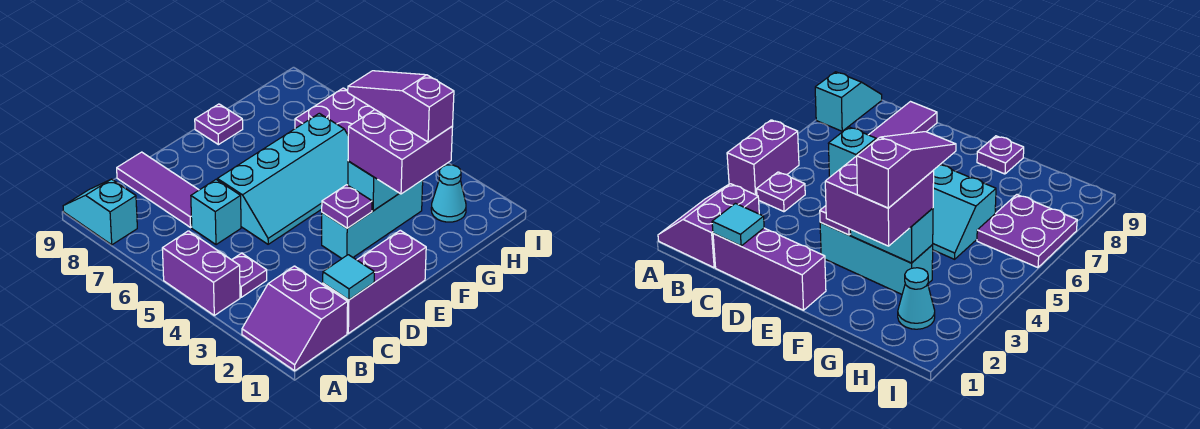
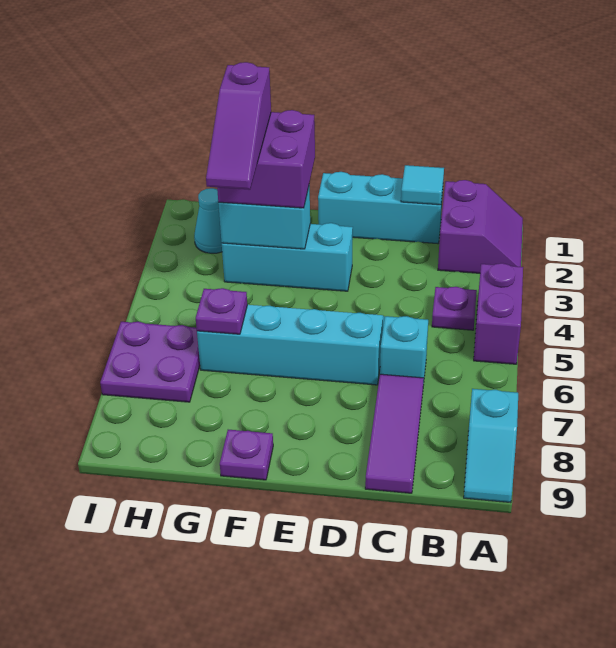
purple 1x3 brick [323,230,426,333] -> cyan 1x3 brick [318,172,443,244]
purple 1x1 plate [322,185,372,228] -> purple 1x1 plate moved to [196,288,247,334]

